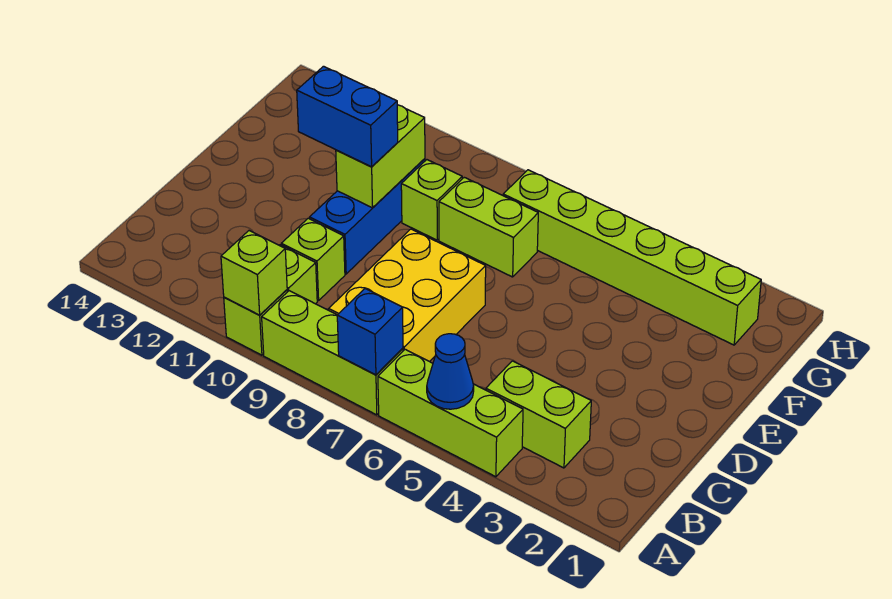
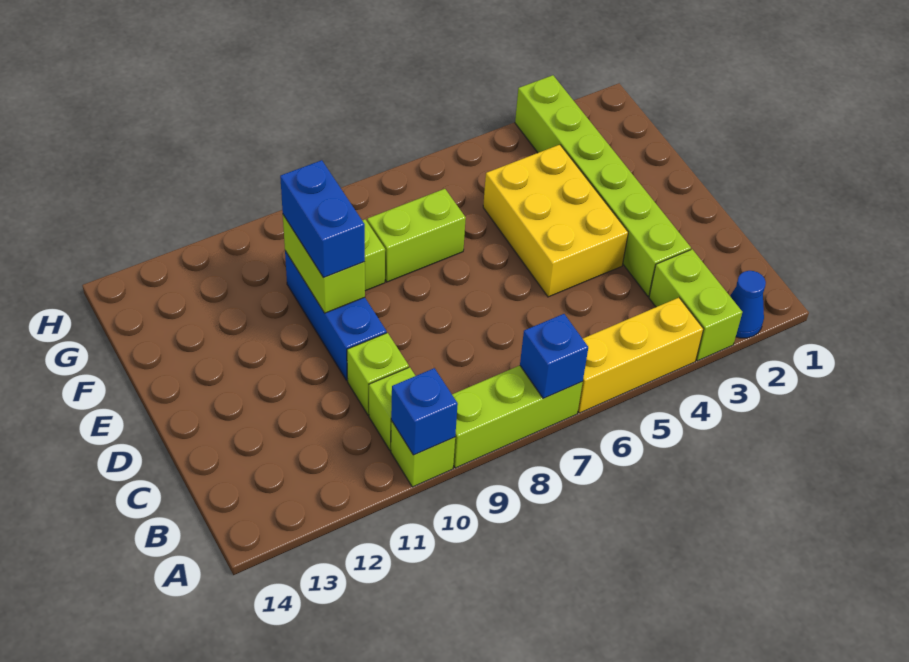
lime 1x3 brick [378,349,523,477] -> yellow 1x3 brick [578,298,704,413]
blue 1x1 cone [427,334,474,409] -> blue 1x1 cone moved to [730,271,766,338]
lime 1x1 brick [221,231,287,315] -> blue 1x1 brick [391,368,458,455]
lime 1x2 brick [486,361,591,468] -> lime 1x2 brick turned to [649,249,742,361]
yellow 2x3 brick [329,229,486,362] -> yellow 2x3 brick moved to [483,145,628,297]
blue 1x2 brick [297,66,398,167] -> blue 1x2 brick turned to [280,160,365,278]
lime 1x6 brick [503,170,761,345] -> lime 1x6 brick turned to [515,75,691,296]

